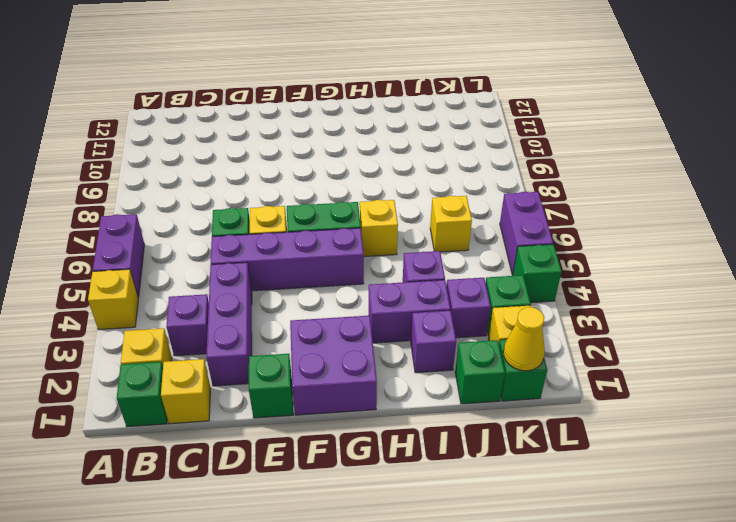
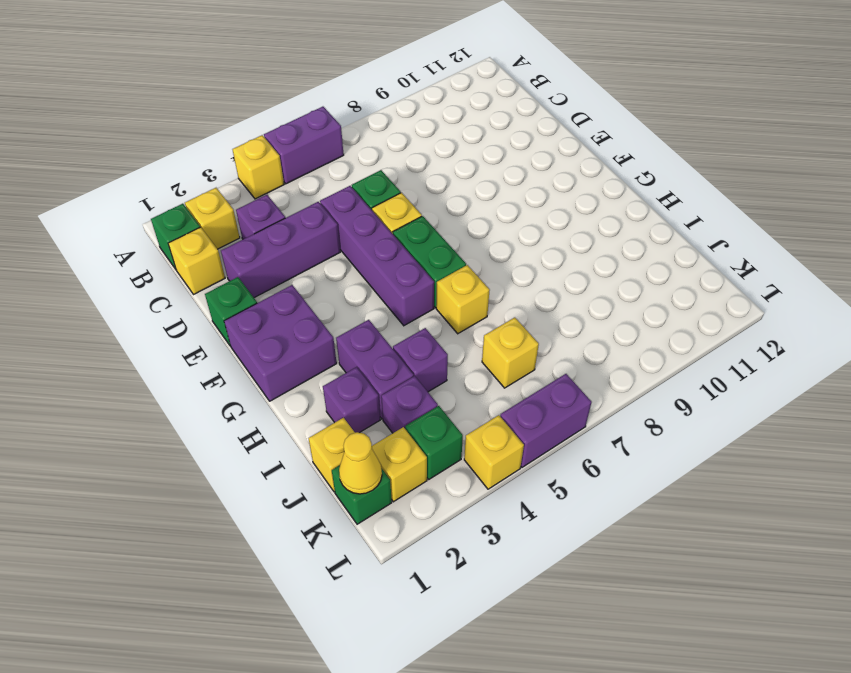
green 1x1 brick [455,340,505,404] -> yellow 1x1 brick [309,418,355,492]
green 1x1 brick [513,244,561,303] -> yellow 1x1 brick [464,415,524,489]

